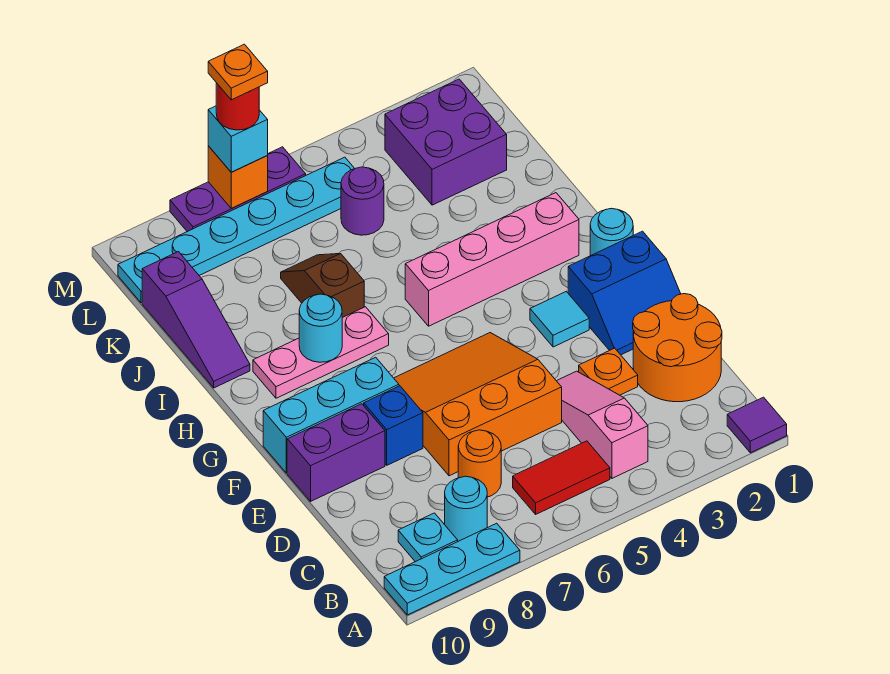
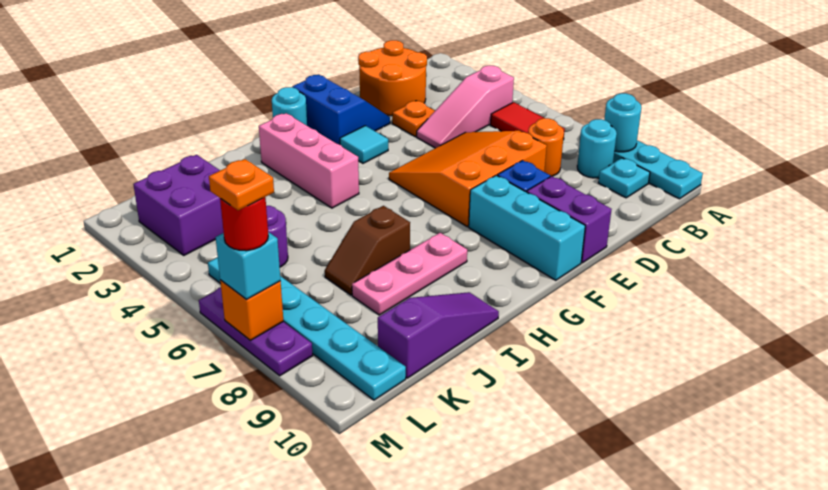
purple 1x1 tile [727,397,787,453] -> none
orange 3x3 slope [394,333,562,476] -> orange 3x3 slope turned to [389,131,547,227]
pink 1x4 brick [405,193,579,326] -> pink 1x3 brick [259,113,359,208]
pink 1x3 plate [253,307,389,398] -> pink 1x3 plate turned to [352,233,467,315]
cyan 1x1 round brick [299,294,342,362] -> cyan 1x1 round brick moved to [604,93,641,152]

